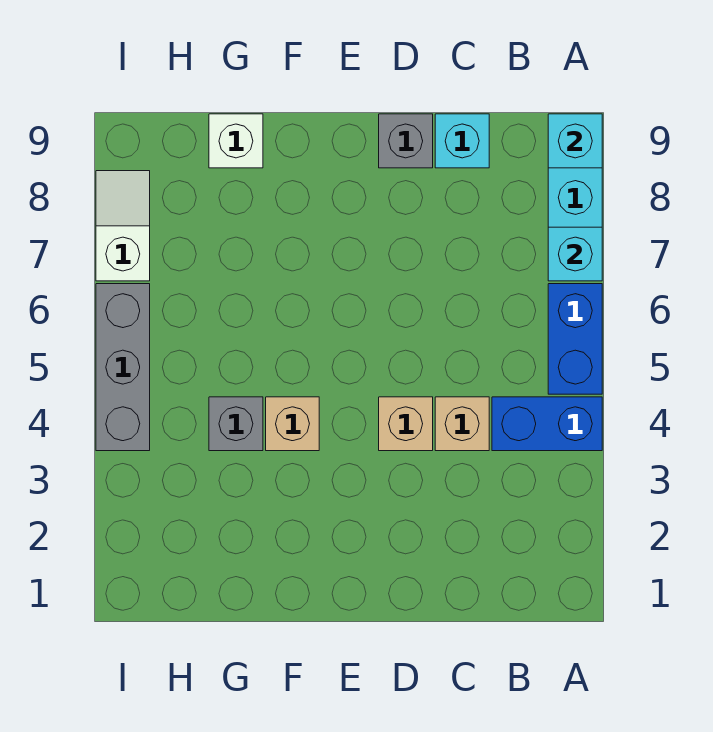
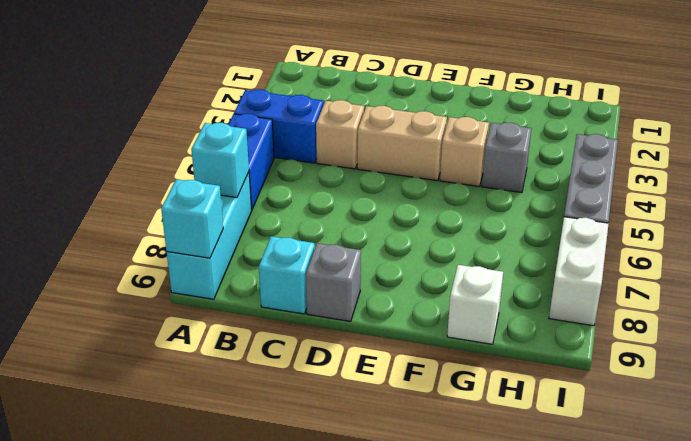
tan 1x1 brick [379,397,433,451] -> tan 1x2 brick [357,106,447,181]
white 1x2 slope [96,171,150,281] -> white 1x2 brick [549,217,609,326]

